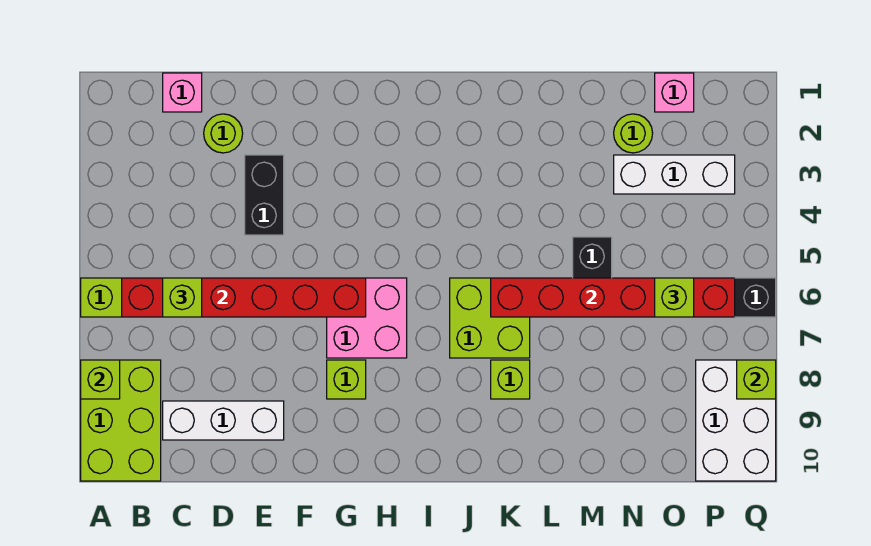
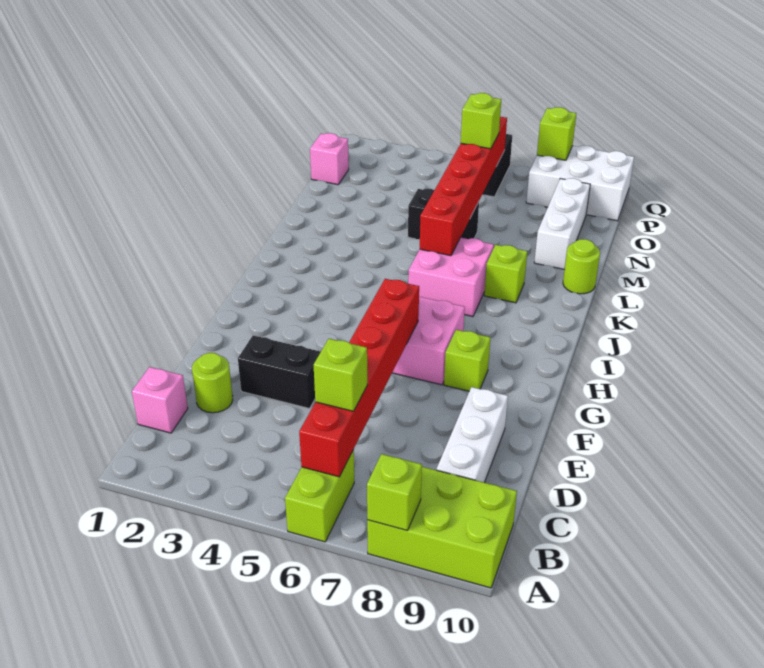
lime 2x2 brick [450,278,530,358] -> pink 2x2 brick [408,238,494,316]
lime 1x1 round brick [614,114,653,153] -> lime 1x1 round brick moved to [563,239,600,294]
white 1x3 brick [614,155,735,194] -> white 1x3 brick moved to [534,178,590,270]

